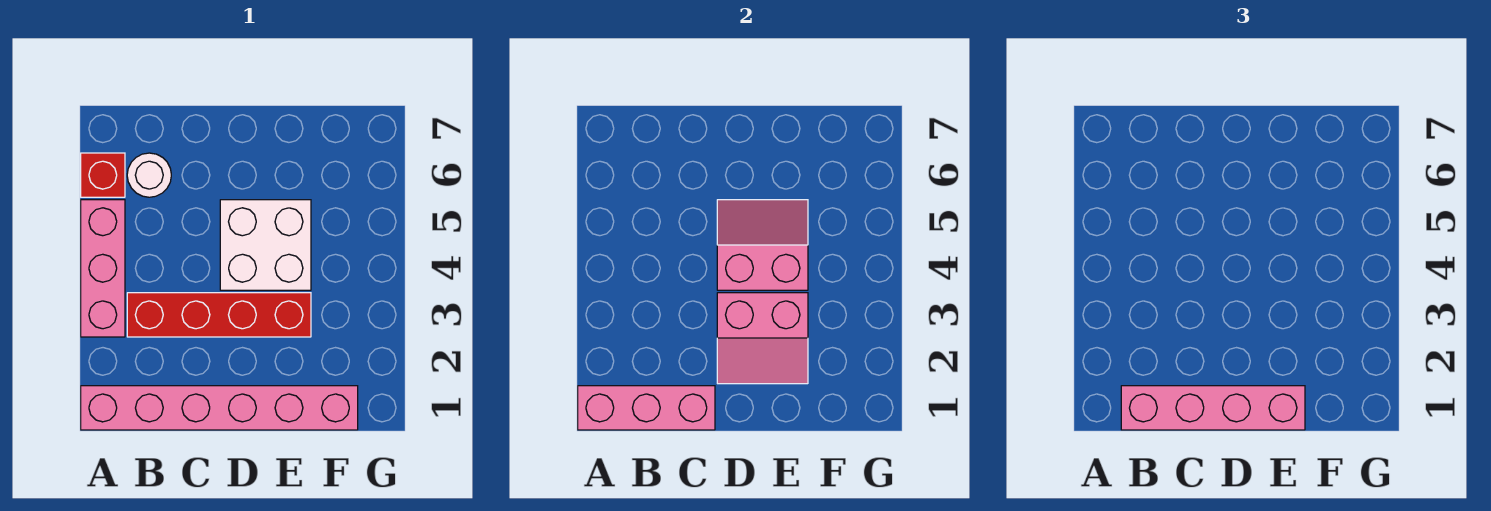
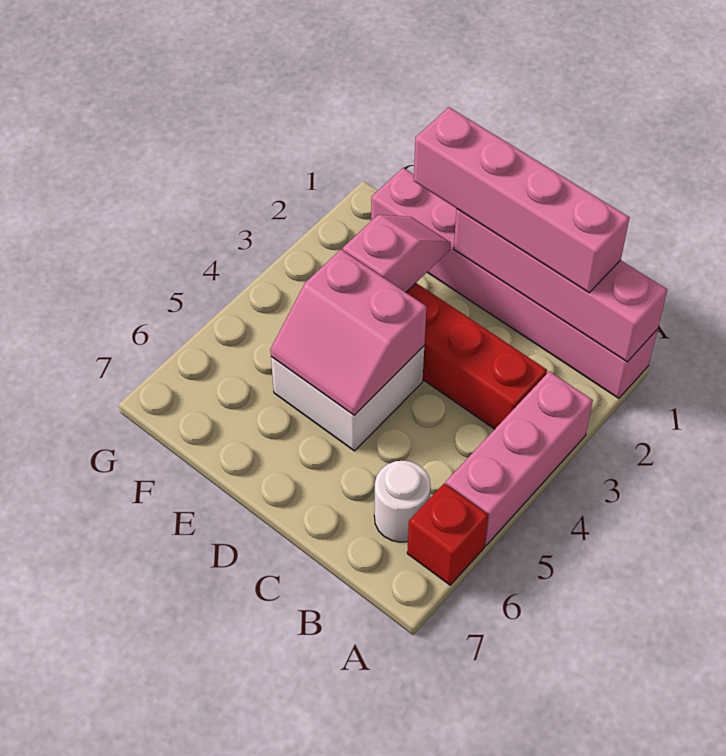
pink 1x3 brick [578,386,715,430] -> pink 1x4 brick [454,209,667,362]
pink 2x2 slope [717,293,808,384] -> pink 1x2 slope [343,215,451,292]

